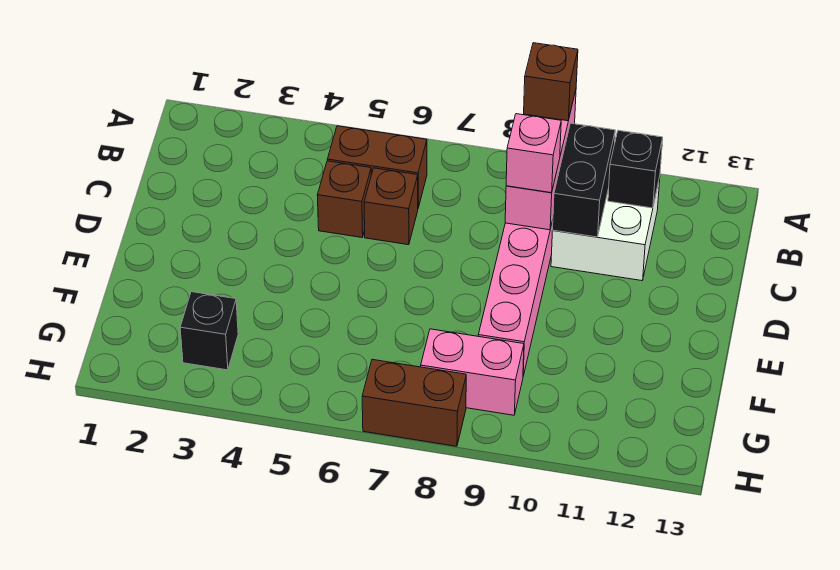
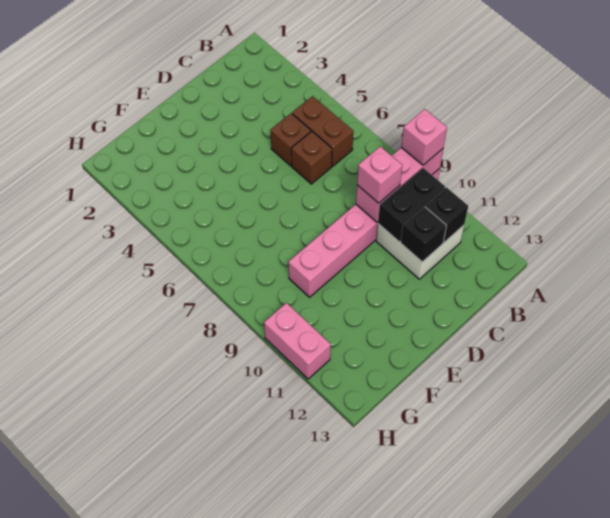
brown 1x1 brick [524,43,578,121] -> pink 1x1 brick [401,109,447,165]
black 1x1 brick [180,292,238,370] -> black 1x1 brick moved to [401,206,446,262]
pink 1x2 brick [421,329,524,415] -> pink 1x2 brick moved to [264,303,331,379]
brown 1x2 brick [362,359,466,446] -> none

